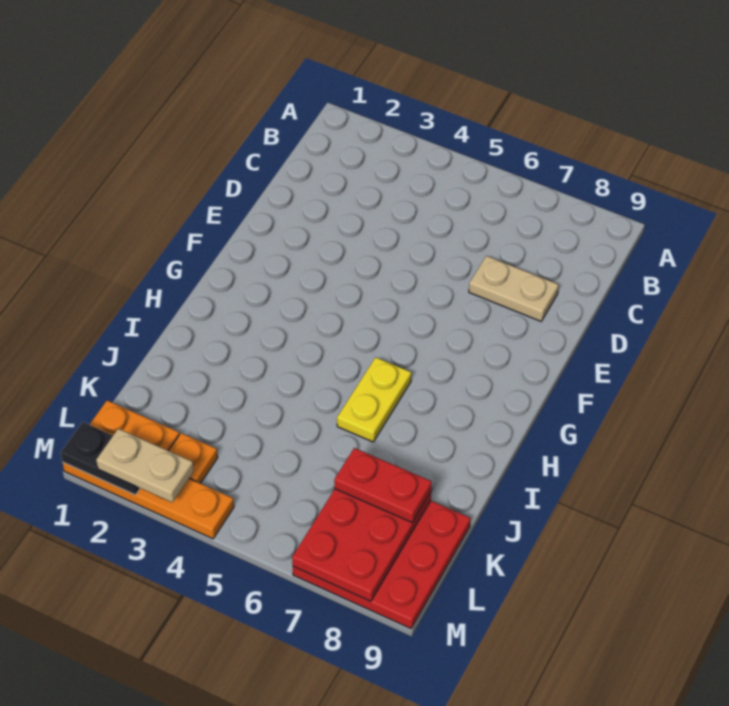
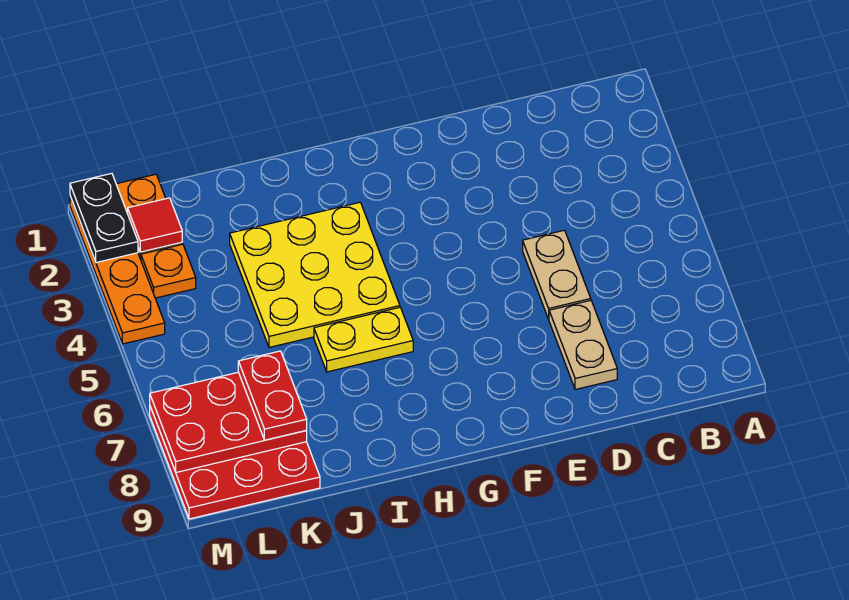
none -> yellow 3x3 plate [230,202,400,347]
none -> red 1x1 tile [128,198,182,252]
tan 1x2 plate [96,429,194,502] -> tan 1x2 plate moved to [523,230,591,319]

